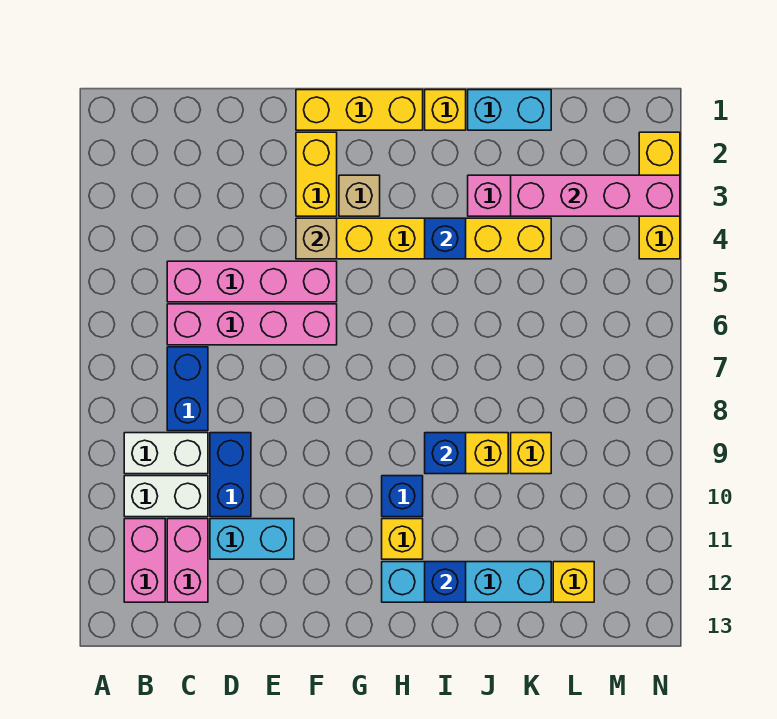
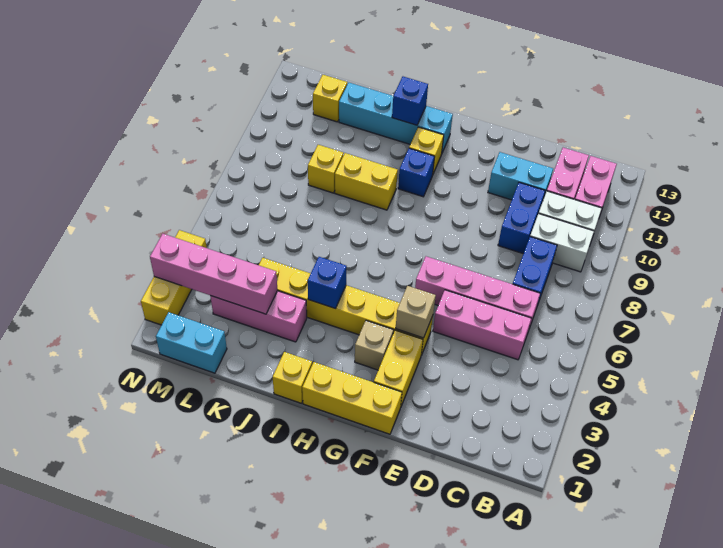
pink 1x4 brick [167,261,337,302] -> pink 1x3 brick [433,290,531,360]
blue 1x1 brick [425,433,466,474] -> none
cyan 1x2 brick [468,90,551,130] -> cyan 1x2 brick moved to [156,312,227,373]

